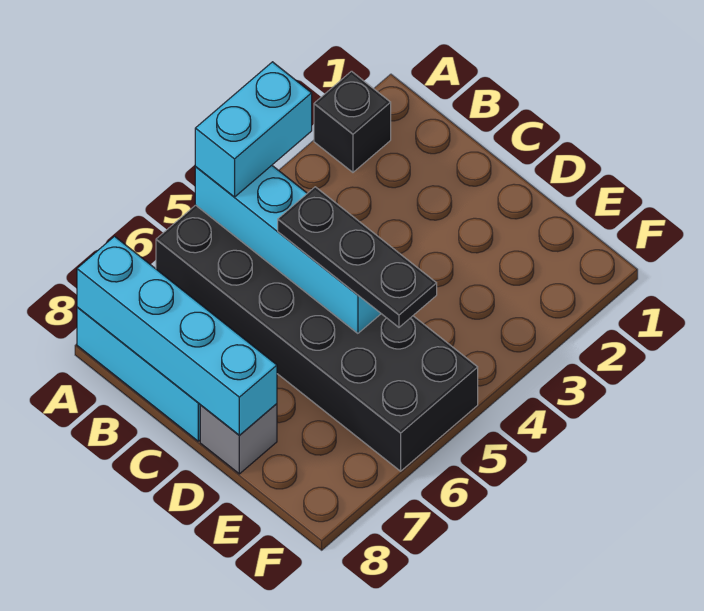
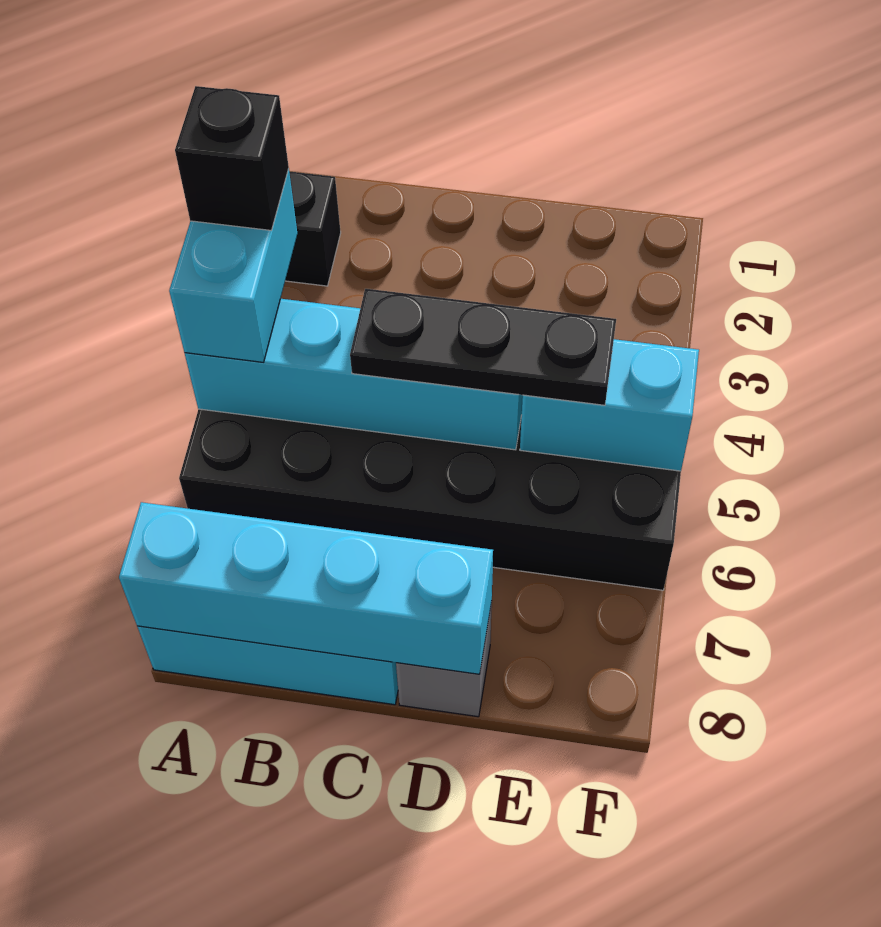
none -> black 1x1 brick [175,86,289,230]
none -> cyan 1x2 brick [520,339,699,471]

